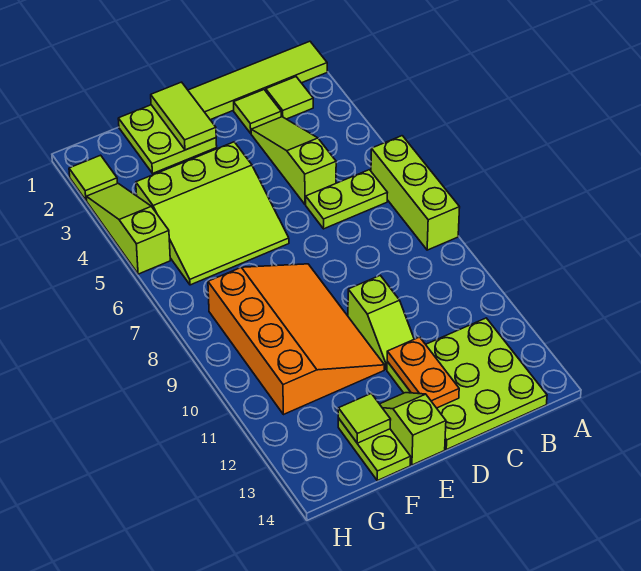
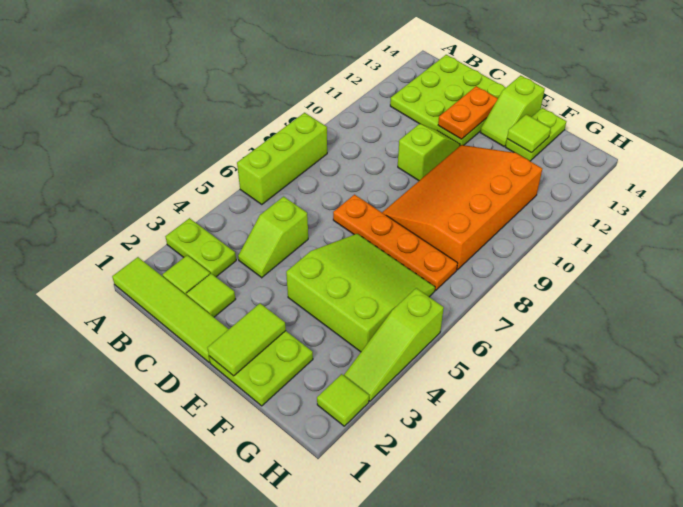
lime 1x2 plate [306,170,388,229] -> lime 1x2 plate moved to [165,218,236,277]
lime 1x3 slope [251,117,336,205] -> lime 1x2 slope [238,197,308,278]
none -> orange 1x4 plate [333,195,458,290]

